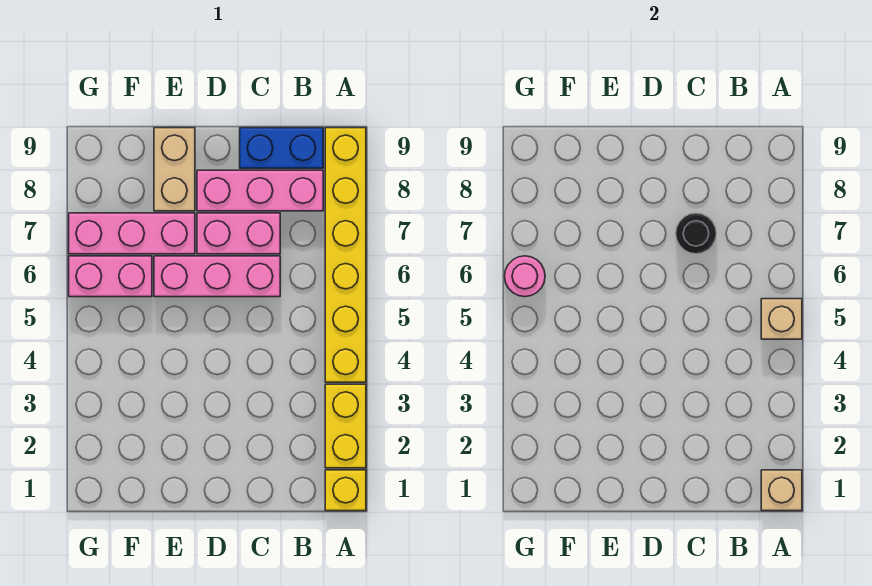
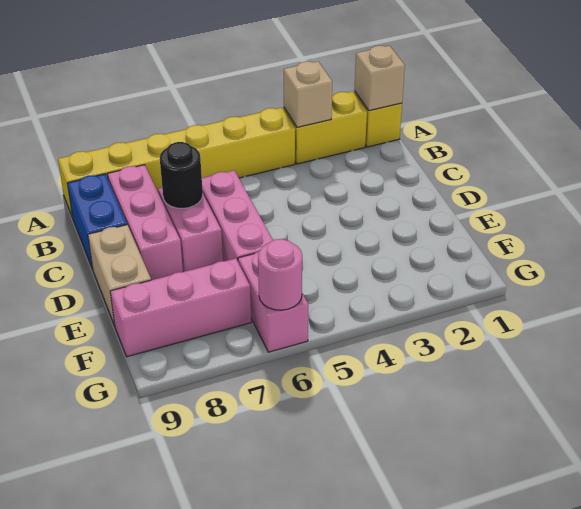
tan 1x1 brick [761,299,802,339] -> tan 1x1 brick moved to [284,61,332,127]
pink 1x3 brick [69,213,195,254] -> pink 1x3 brick turned to [110,258,251,357]
tan 1x2 brick [154,128,195,211] -> tan 1x2 brick turned to [88,225,151,326]

